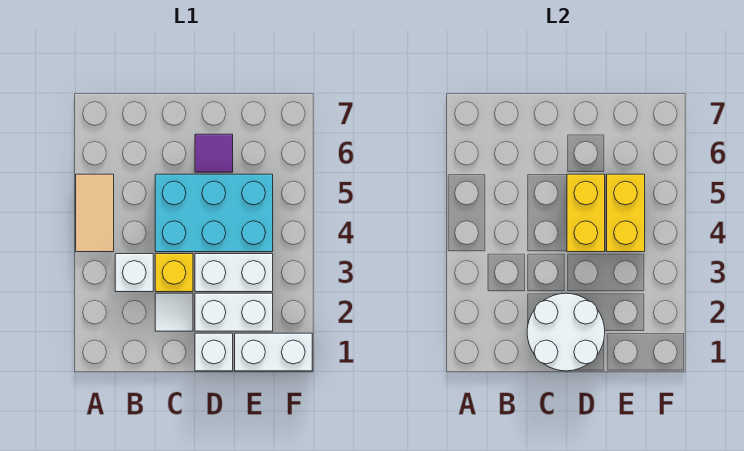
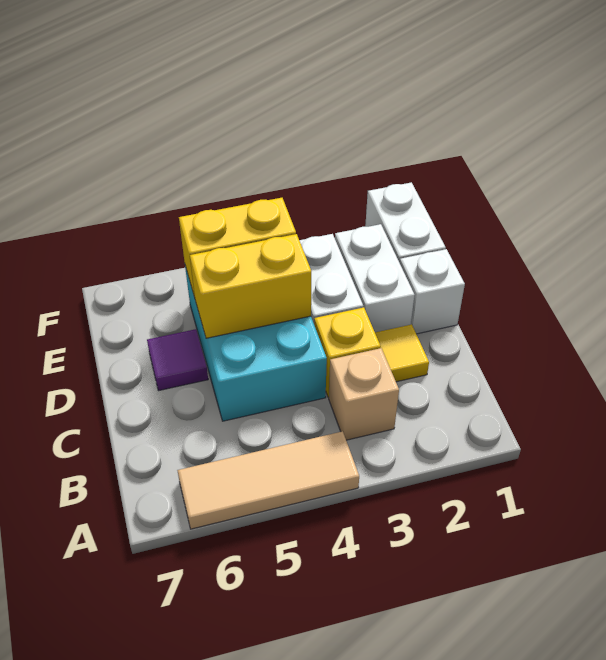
tan 1x2 tile [76,174,114,252] -> tan 1x3 tile [177,431,359,529]
white 1x1 brick [115,254,153,292] -> tan 1x1 brick [329,348,399,440]
white 2x2 round brick [527,293,605,371] -> none
white 1x1 tile [155,293,193,331] -> yellow 1x1 tile [375,324,429,382]

